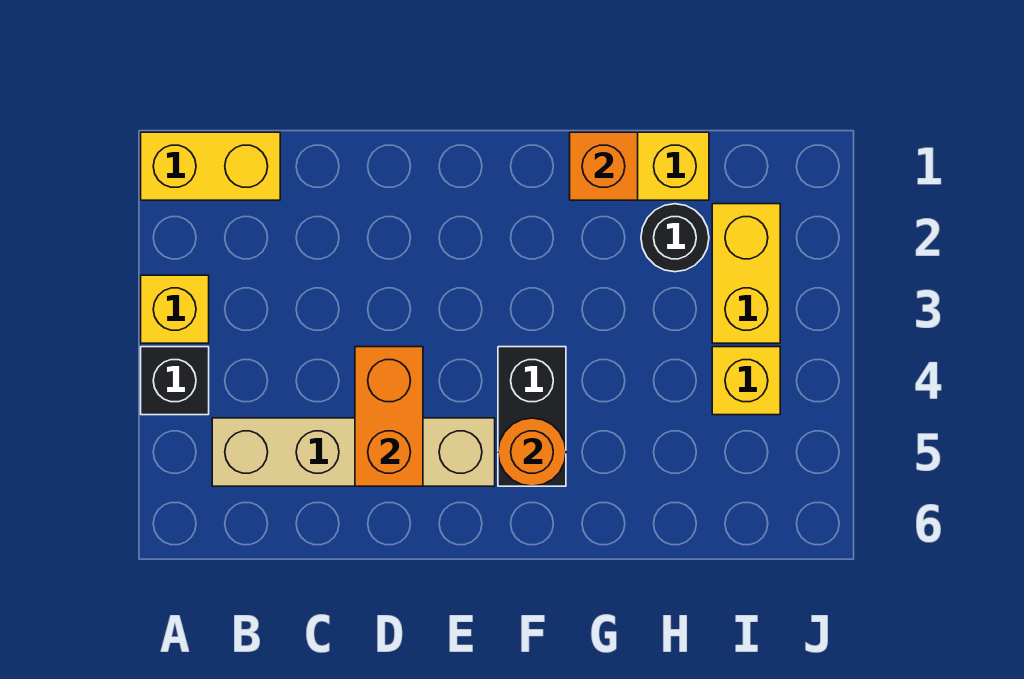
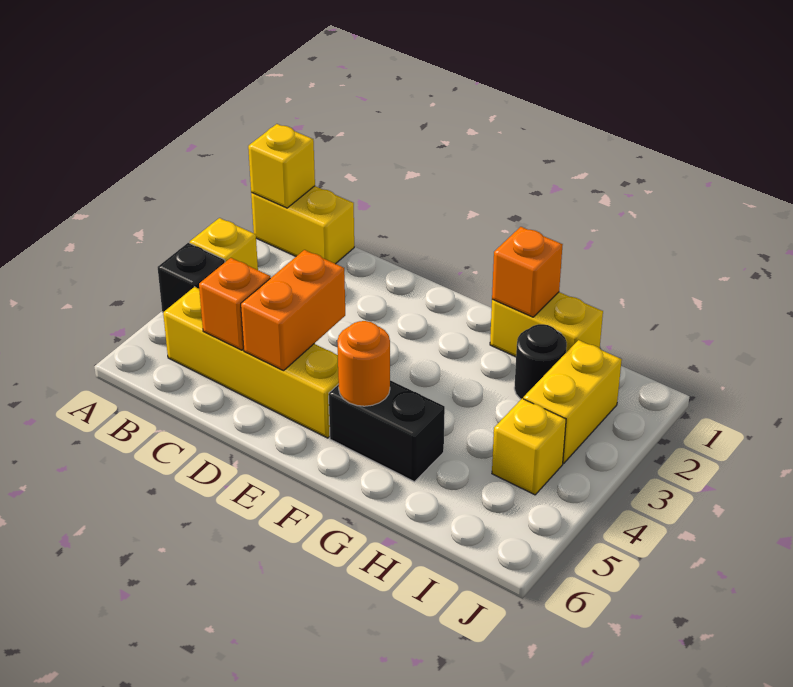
none -> yellow 1x1 brick [248,124,315,208]
tan 1x4 brick [212,418,495,486] -> yellow 1x4 brick [163,287,339,438]
none -> orange 1x1 brick [199,258,270,350]
black 1x2 brick [498,347,566,486] -> black 1x2 brick turned to [329,380,445,482]

